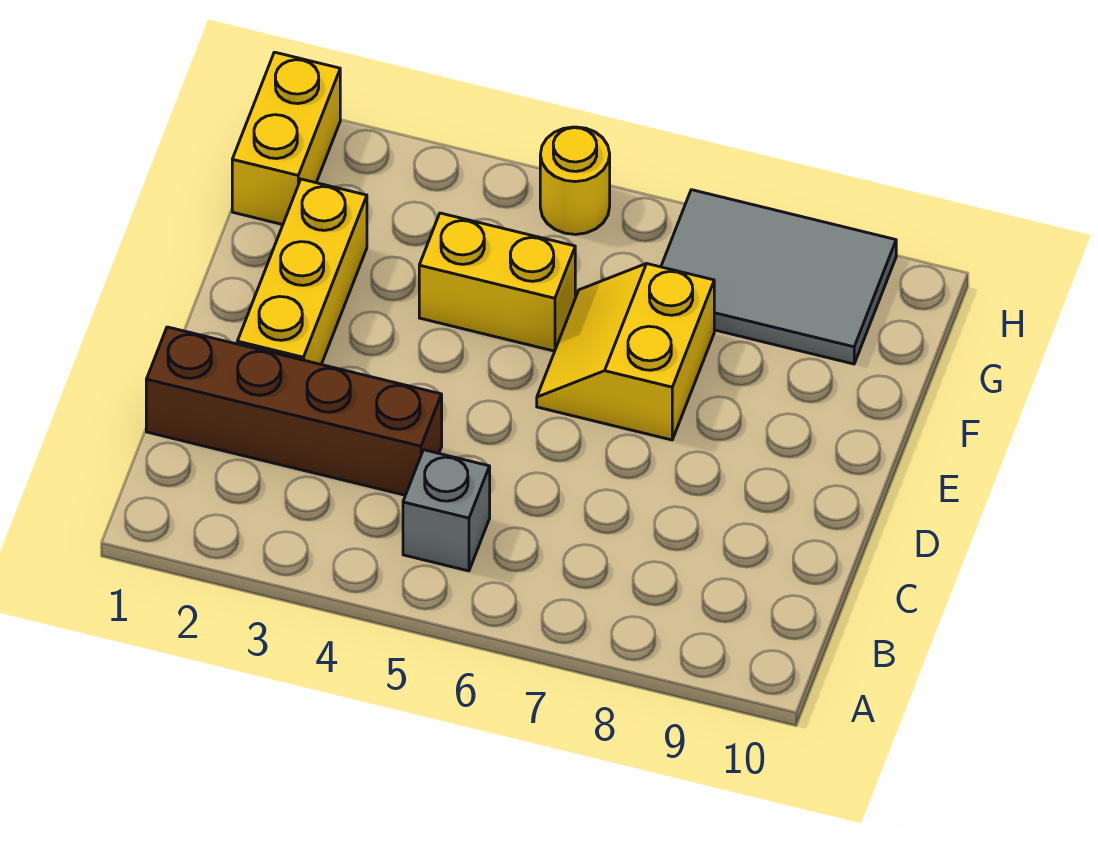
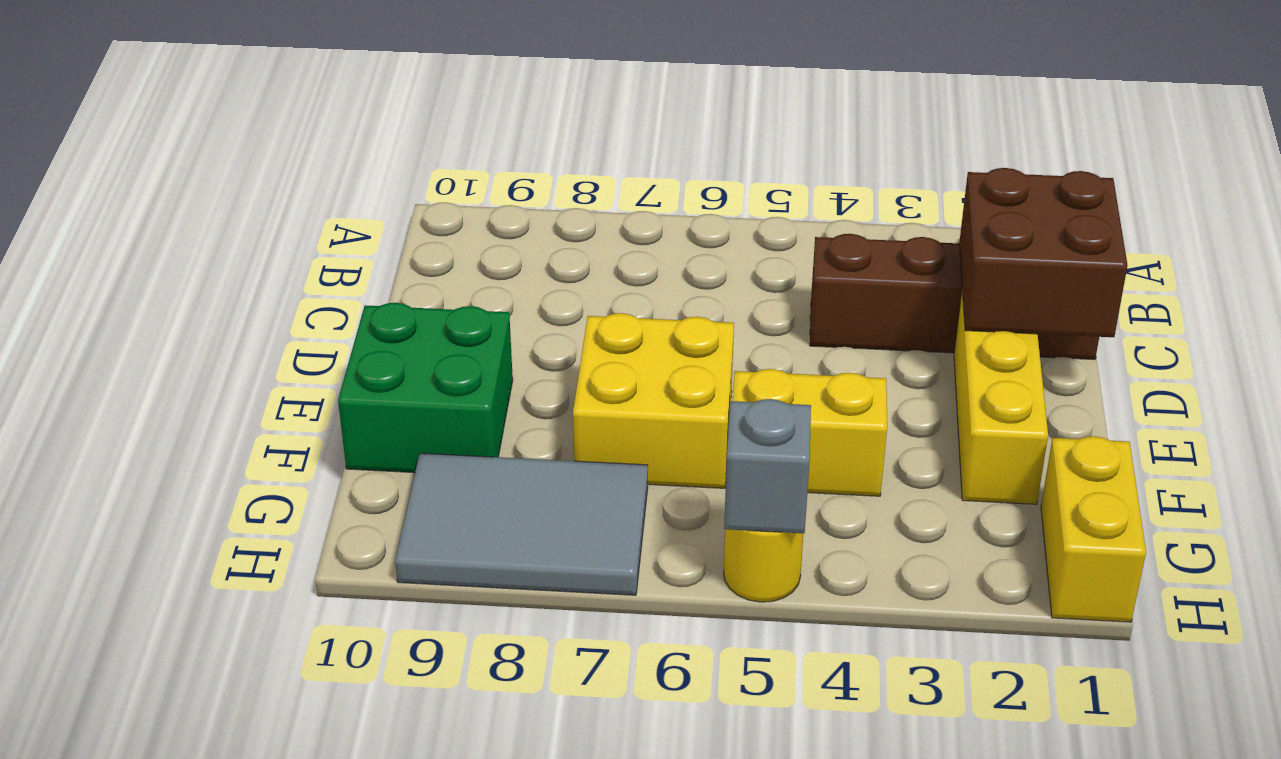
grey 1x1 brick [403,450,490,571] -> grey 1x1 brick moved to [724,399,811,533]
none -> brown 2x2 brick [959,168,1127,337]
yellow 2x2 slope [537,264,714,440] -> yellow 2x2 brick [573,313,734,488]
none -> green 2x2 brick [338,303,513,473]

